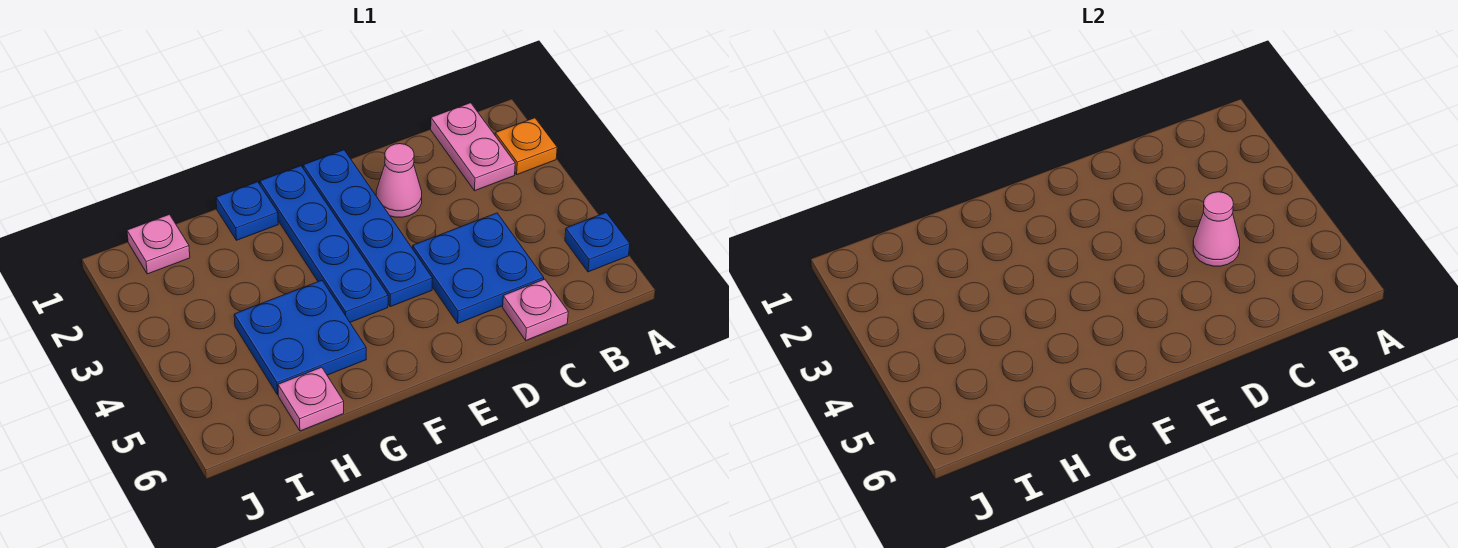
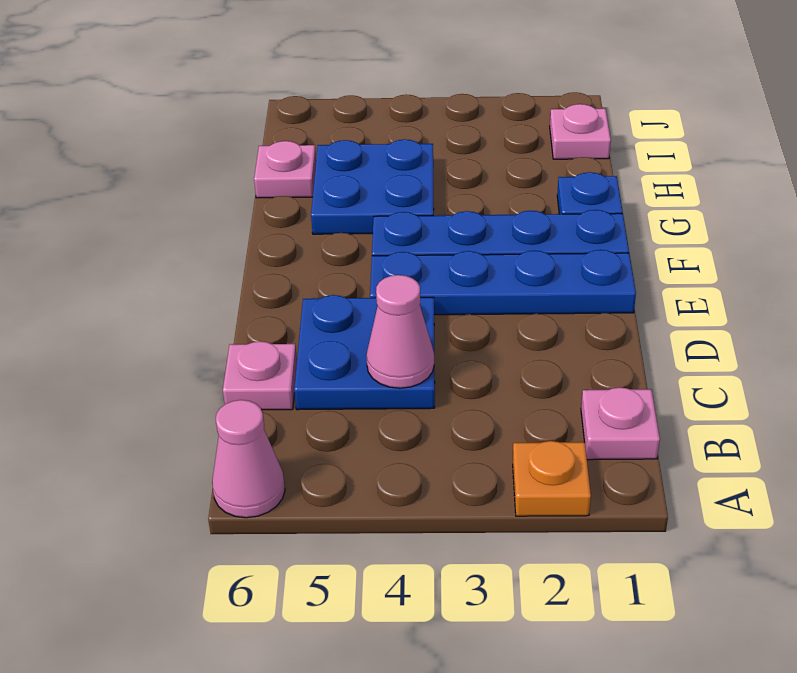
blue 1x1 plate [565,213,630,272] -> none
pink 1x2 plate [431,103,515,191] -> pink 1x1 plate [581,387,660,460]
pink 1x1 cone [376,144,422,217] -> pink 1x1 cone moved to [212,400,285,518]

